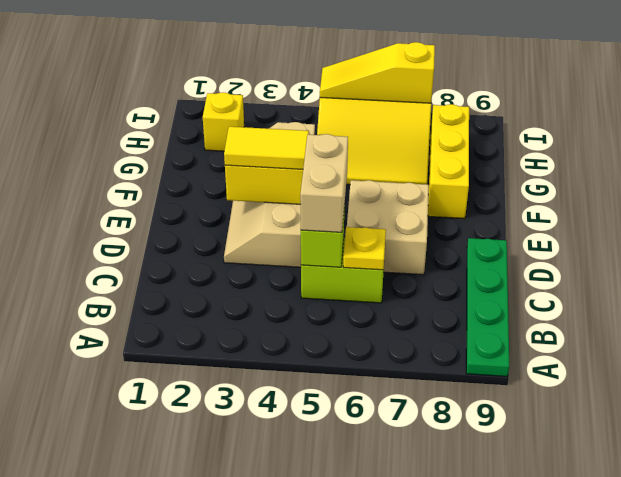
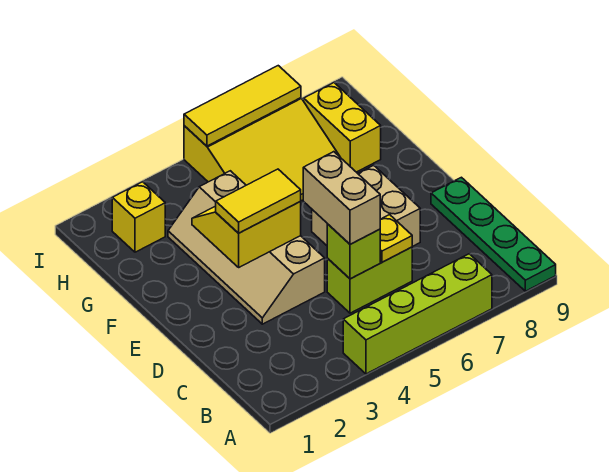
none -> lime 1x4 brick [343,254,492,374]
yellow 1x3 brick [428,104,469,219] -> yellow 1x2 brick [304,83,381,172]
yellow 1x3 slope [320,42,435,103] -> yellow 1x3 tile [184,66,301,146]

